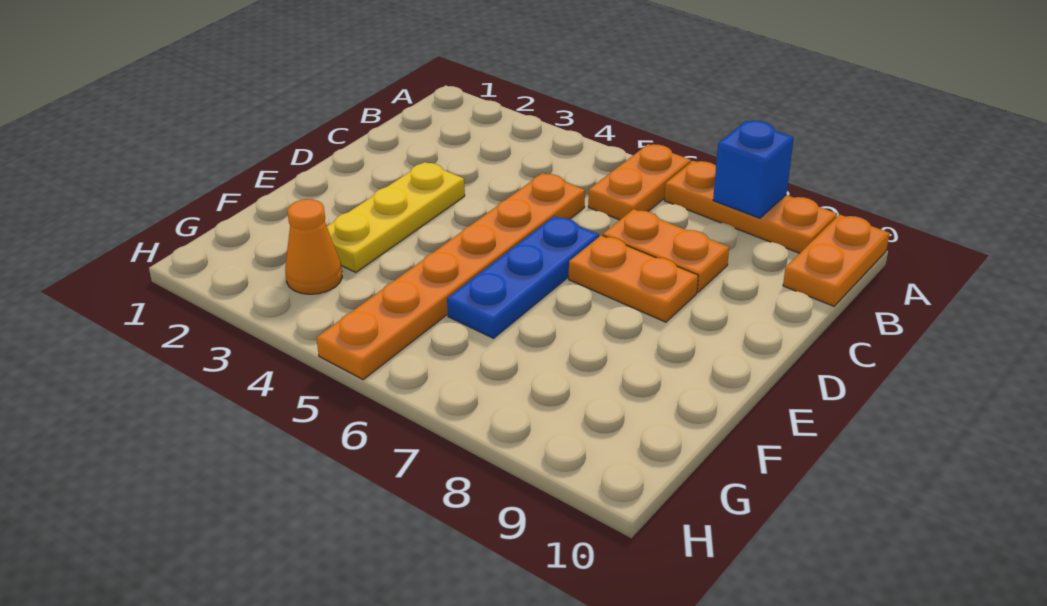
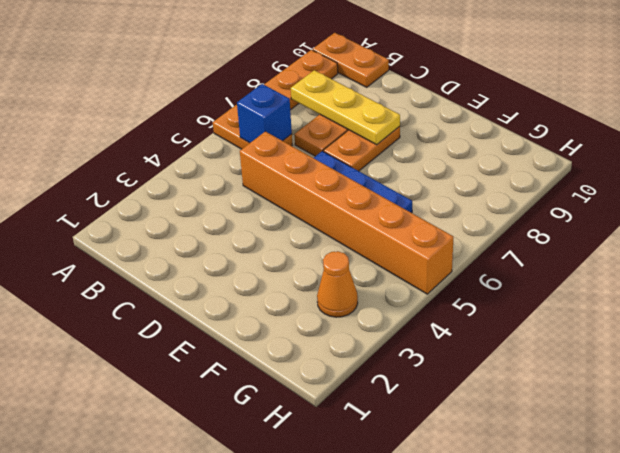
blue 1x1 brick [713,121,794,218] -> blue 1x1 brick moved to [237,84,292,143]
orange 1x6 plate [316,173,585,380] -> orange 1x6 brick [240,131,453,294]
yellow 1x3 plate [327,162,465,272] -> yellow 1x3 plate moved to [291,70,400,145]

